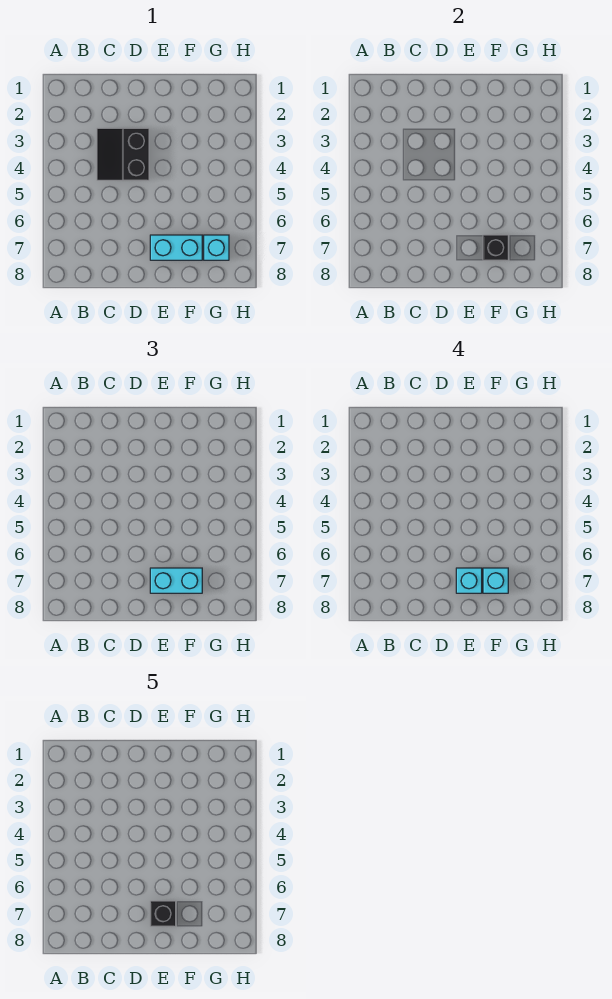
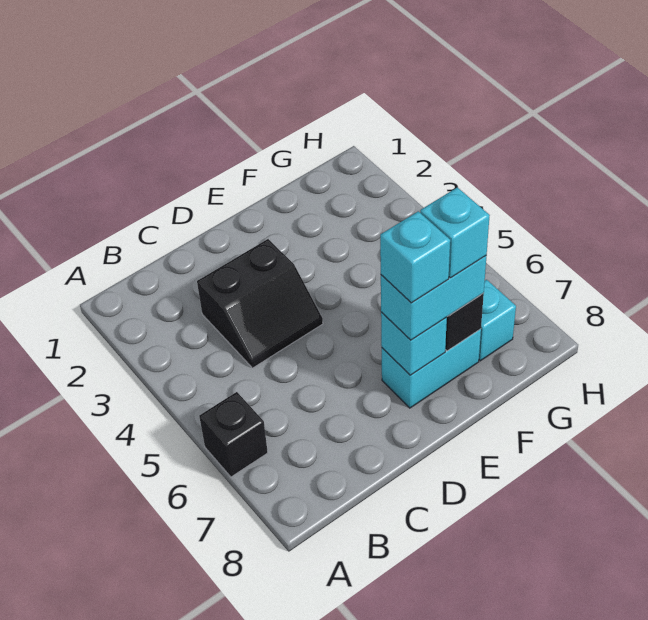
black 2x2 slope [97,128,149,180] -> black 2x2 slope turned to [197,239,323,368]
none -> cyan 1x1 brick [381,312,447,375]
black 1x1 brick [150,901,176,926] -> black 1x1 brick moved to [199,392,268,477]

